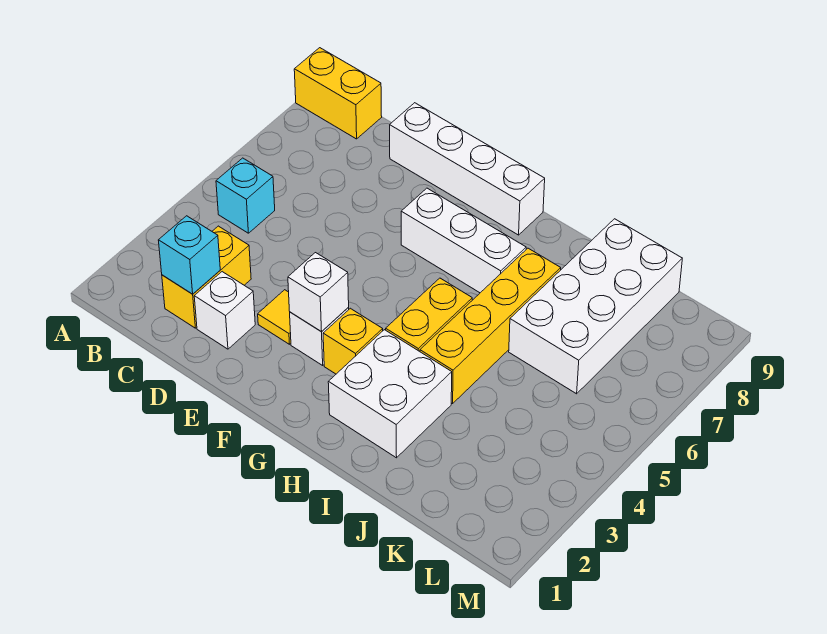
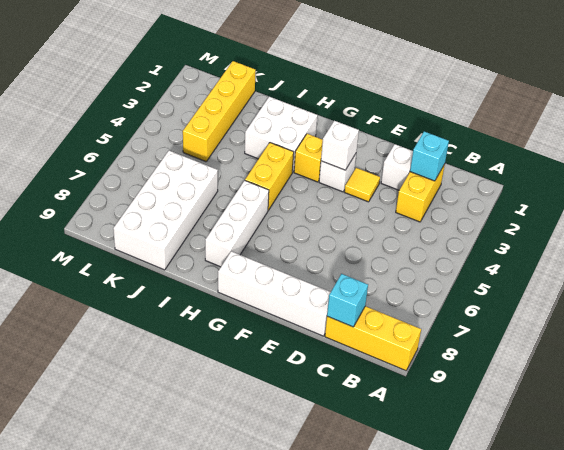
yellow 1x2 brick [294,48,382,139] -> yellow 1x3 brick [325,306,421,371]
cyan 1x1 brick [216,158,275,233] -> cyan 1x1 brick moved to [327,274,368,327]
white 1x3 brick [401,188,526,293] -> white 1x3 brick turned to [205,180,269,267]
yellow 1x4 brick [420,248,561,404] -> yellow 1x4 brick moved to [183,61,256,162]

